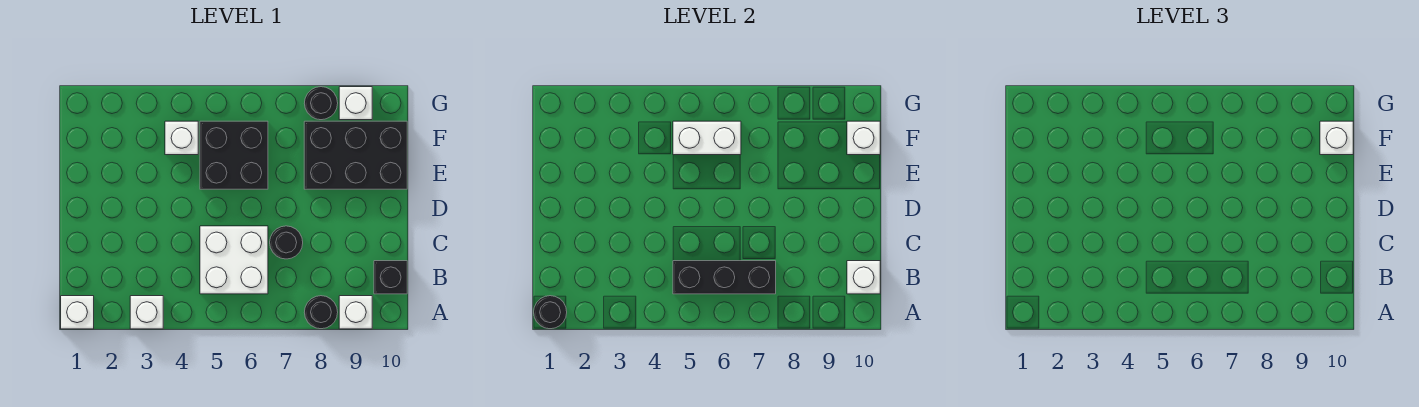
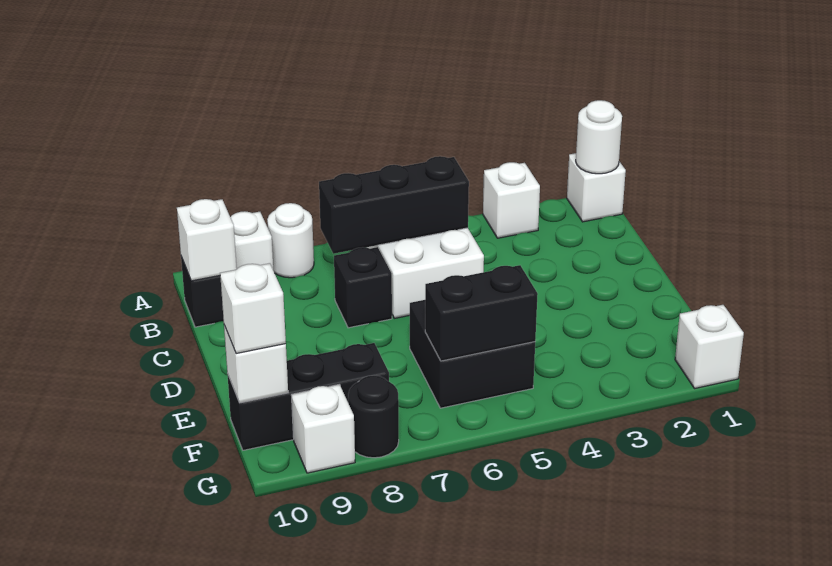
black 1x1 round brick [534,296,567,329] -> white 1x1 round brick [576,100,622,174]
black 1x1 round brick [304,296,338,329] -> white 1x1 round brick [267,203,314,278]
black 1x1 round brick [270,226,303,259] -> black 1x1 brick [334,247,392,328]
black 2x3 brick [304,121,407,189] -> black 1x3 brick [227,343,389,450]
white 1x1 brick [165,121,198,155] -> white 1x1 brick moved to [675,305,744,388]
white 1x2 brick [673,121,741,155] -> black 1x2 brick [425,265,538,361]

